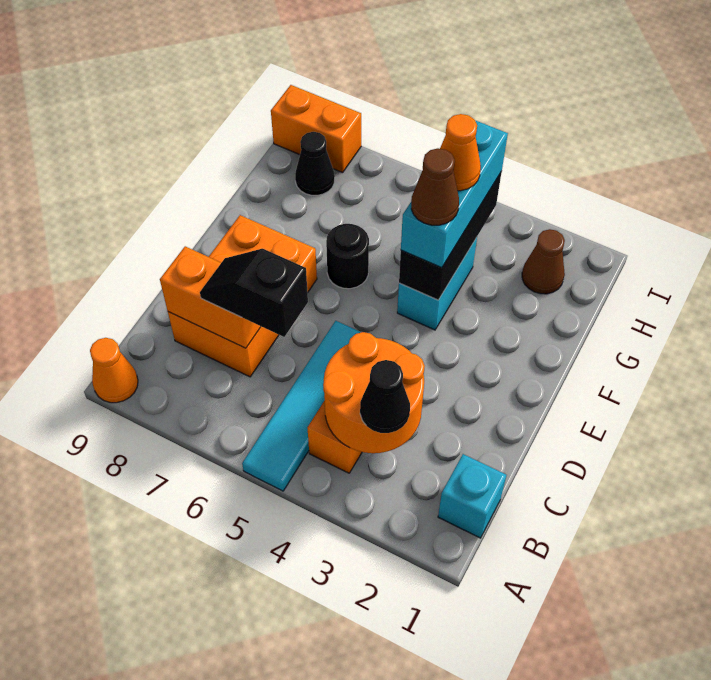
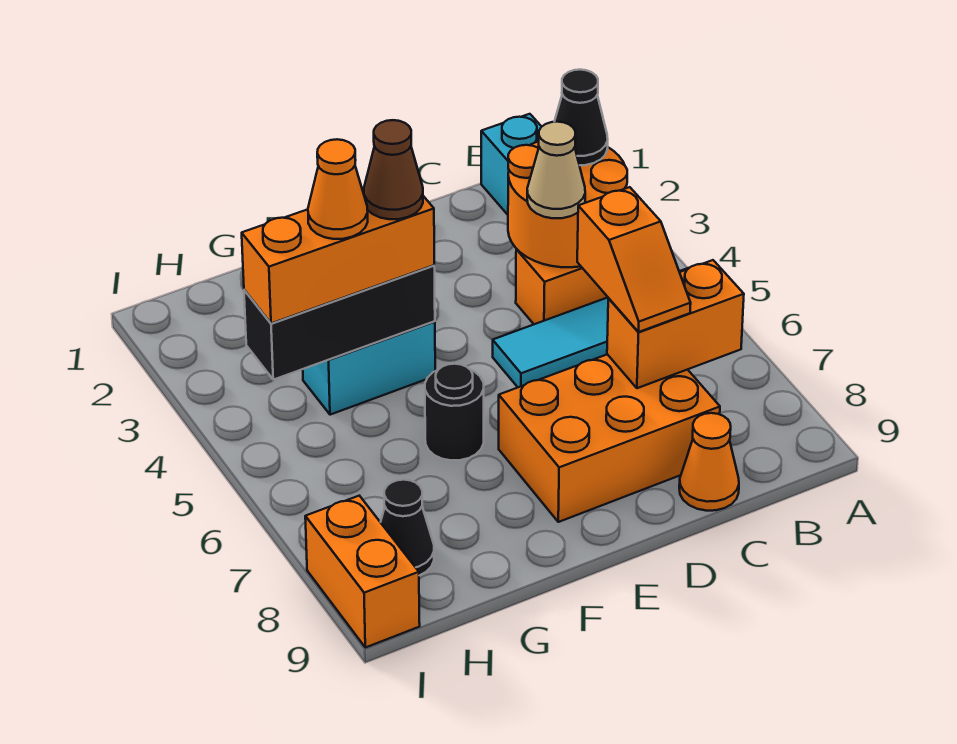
orange 1x1 cone [90,338,138,403] -> orange 1x1 cone moved to [679,413,739,511]
none -> tan 1x1 cone [527,122,585,218]
black 1x2 slope [200,249,308,337] -> orange 1x2 slope [577,187,691,332]
orange 1x2 brick [160,246,261,348] -> orange 1x2 brick turned to [607,260,744,388]
cyan 1x3 brick [401,120,508,268] -> orange 1x3 brick [242,190,434,323]
brown 1x1 cone [522,229,565,294] -> none

